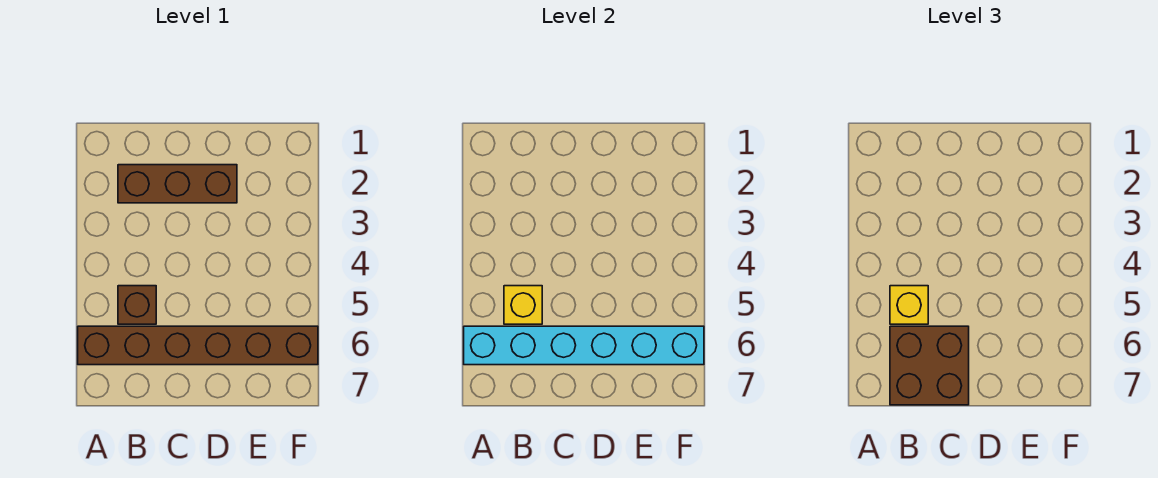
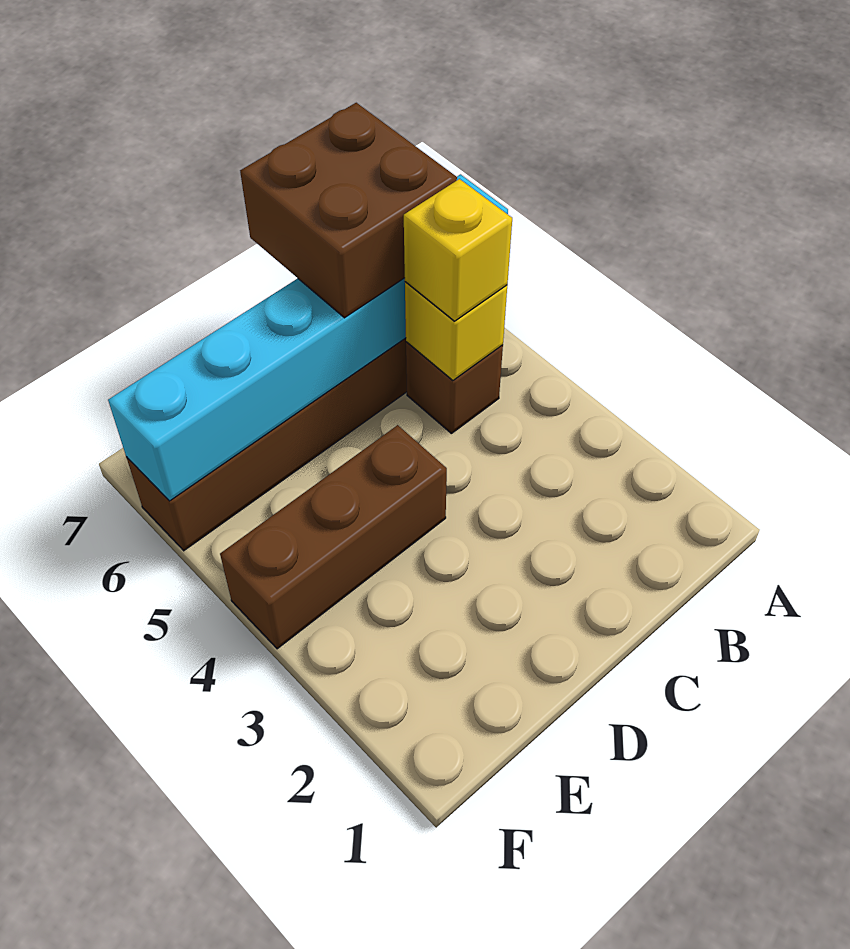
brown 1x3 brick [118,165,237,203] -> brown 1x3 brick moved to [220,425,447,649]

